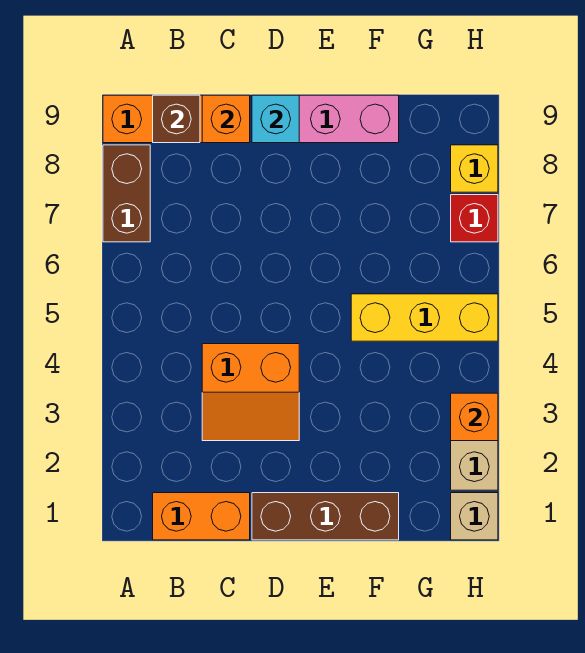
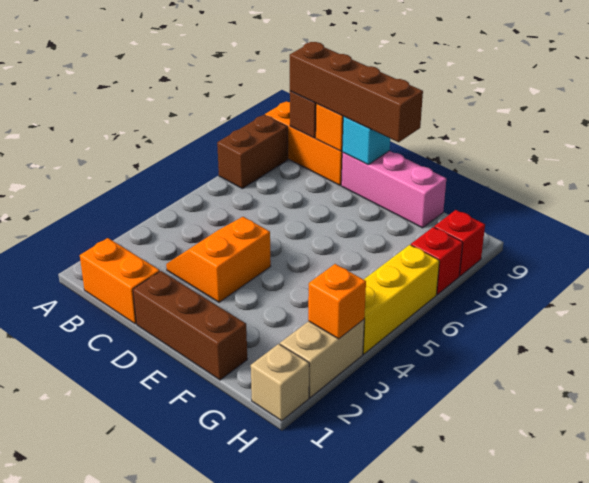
none -> brown 1x4 brick [290,42,423,142]
orange 2x2 slope [202,344,299,441] -> orange 2x2 slope turned to [166,217,271,302]
yellow 1x3 brick [351,294,498,341] -> yellow 1x3 brick turned to [363,245,439,354]
yellow 1x1 brick [451,145,498,192] -> red 1x1 brick [434,210,485,276]

